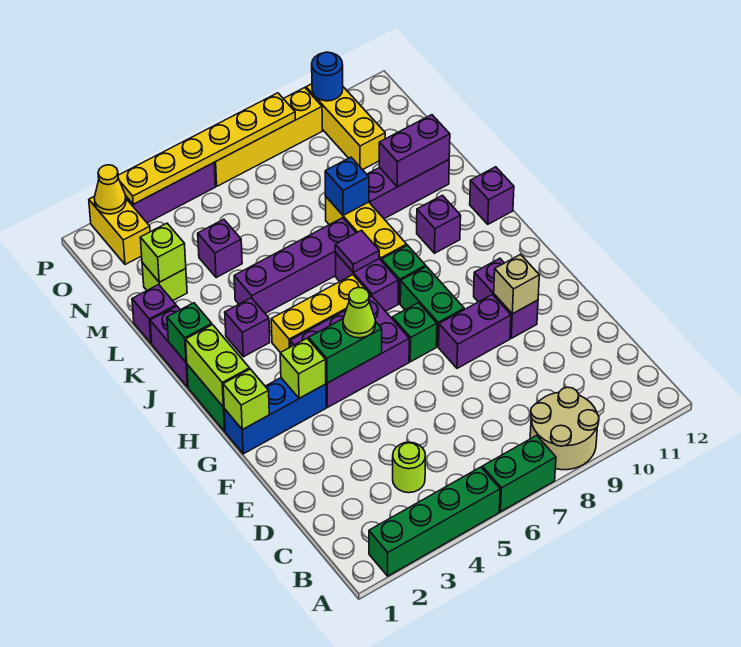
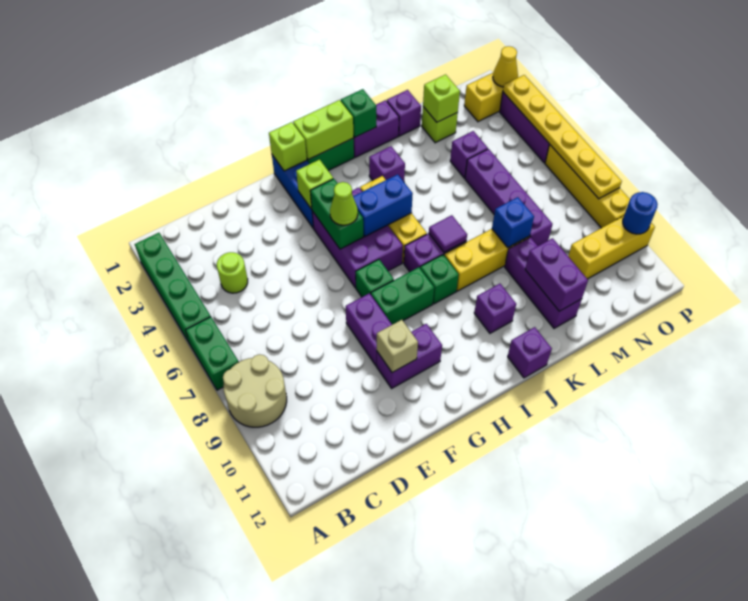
none -> blue 1x2 brick [353,174,413,236]
purple 1x4 brick [234,218,356,313] -> purple 1x4 brick moved to [465,149,552,246]

